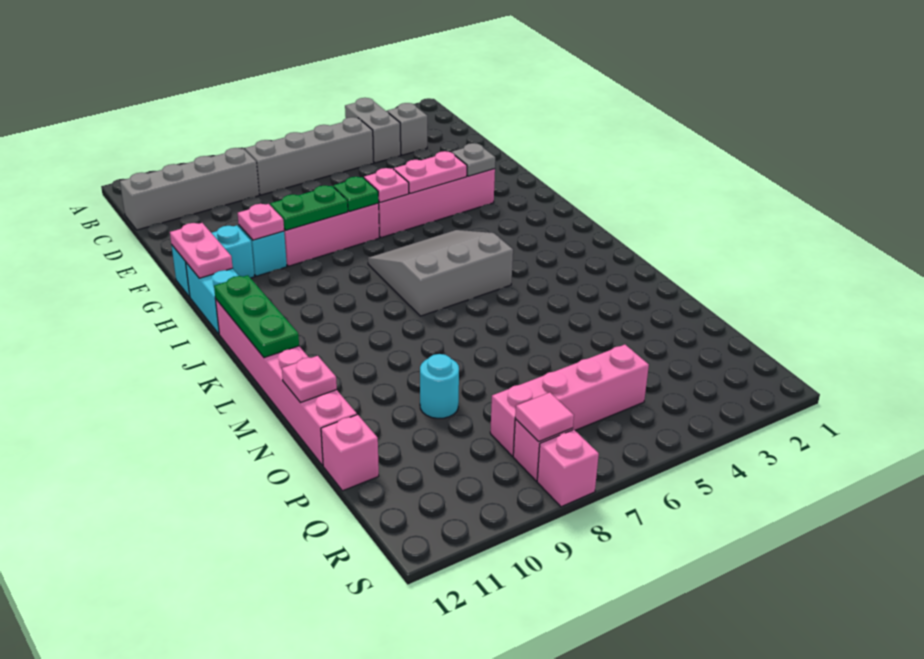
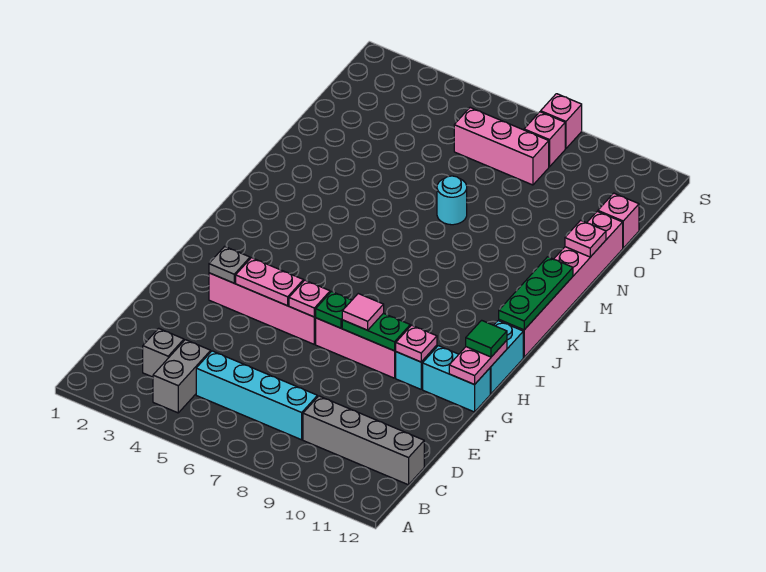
grey 1x4 brick [245,117,374,195] -> cyan 1x4 brick [196,351,317,440]
none -> green 1x1 tile [466,320,507,357]
grey 3x3 slope [368,230,513,316] -> none
cyan 1x1 round brick [420,354,459,418] -> cyan 1x1 round brick moved to [437,176,467,225]
pink 1x4 brick [490,345,649,456] -> pink 1x3 brick [454,108,549,185]
pink 1x1 tile [515,392,574,441] -> pink 1x1 tile moved to [342,294,384,330]

